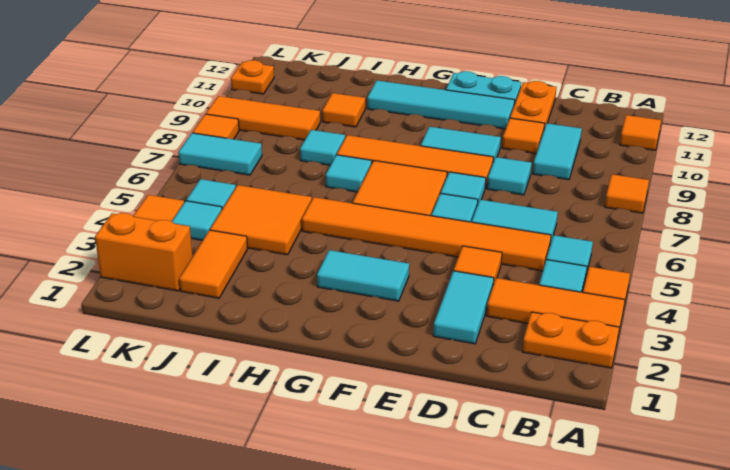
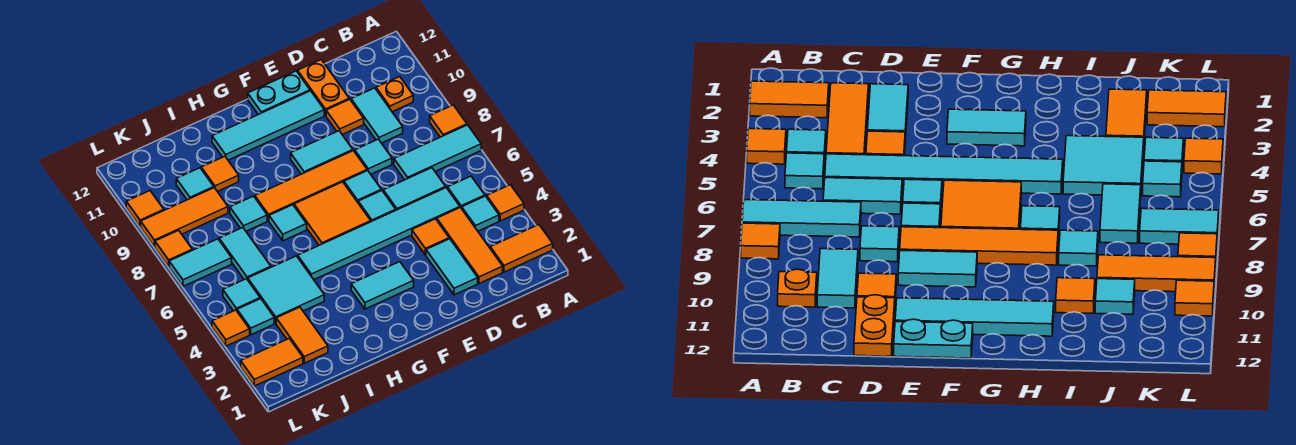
orange 1x2 plate [523,312,619,368] -> orange 1x2 tile [490,225,553,272]
orange 1x3 tile [487,278,625,335] -> orange 1x3 tile turned to [437,208,503,283]
none -> cyan 1x3 tile [394,125,481,180]
orange 1x1 tile [620,115,661,150] -> orange 1x1 tile moved to [126,191,164,227]
orange 1x6 tile [302,197,551,271] -> cyan 1x6 tile [298,188,460,279]
orange 2x2 tile [210,185,312,255] -> cyan 2x2 tile [248,256,324,323]
none -> cyan 1x2 tile [219,228,271,280]
none -> cyan 1x1 tile [176,168,214,200]
orange 1x2 brick [95,213,193,291] -> orange 1x2 tile [241,339,303,386]
orange 1x1 plate [231,60,274,94] -> orange 1x1 plate moved to [376,77,413,112]

